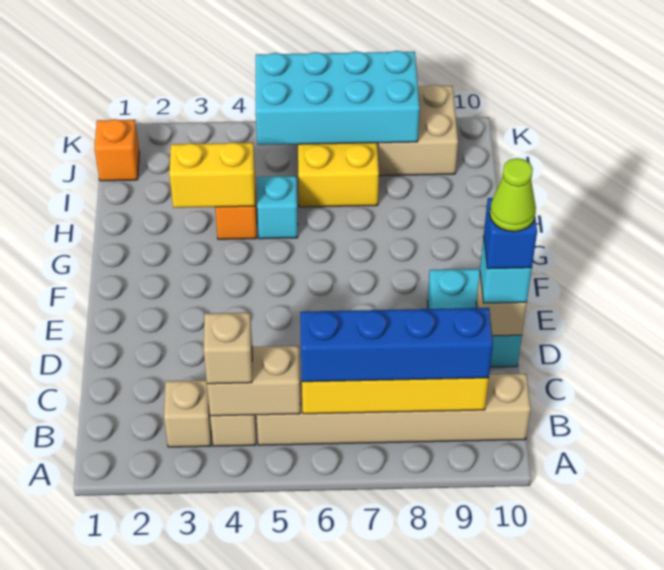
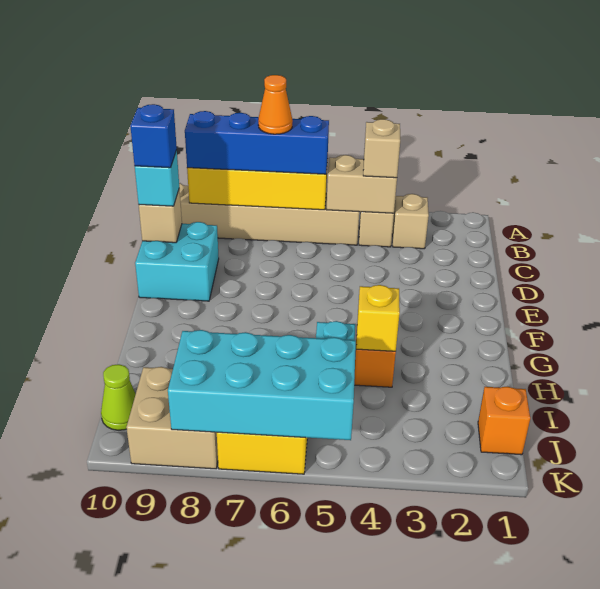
none -> orange 1x1 cone [258,75,293,134]
lime 1x1 cone [490,158,536,232] -> lime 1x1 cone moved to [101,364,136,430]
yellow 1x2 brick [169,142,255,208] -> yellow 1x1 brick [356,285,400,351]

